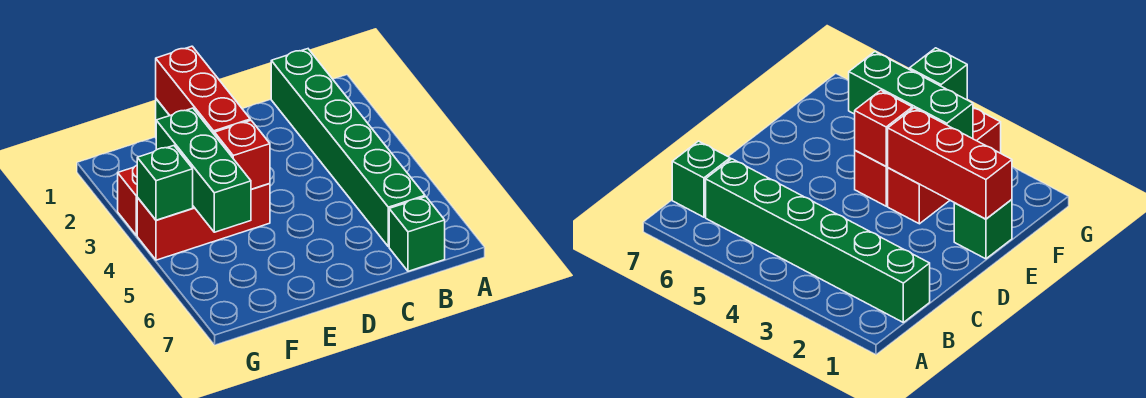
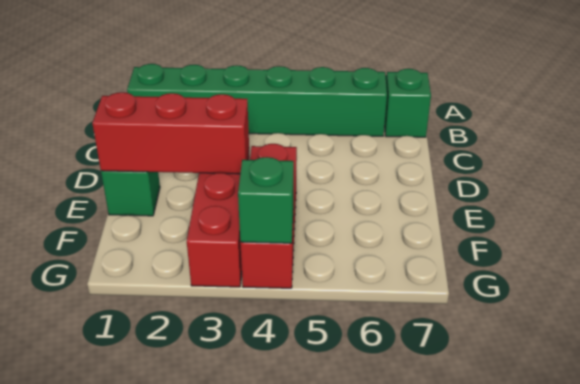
red 1x1 brick [215,120,270,189] -> none
green 1x3 brick [156,108,251,232] -> none

